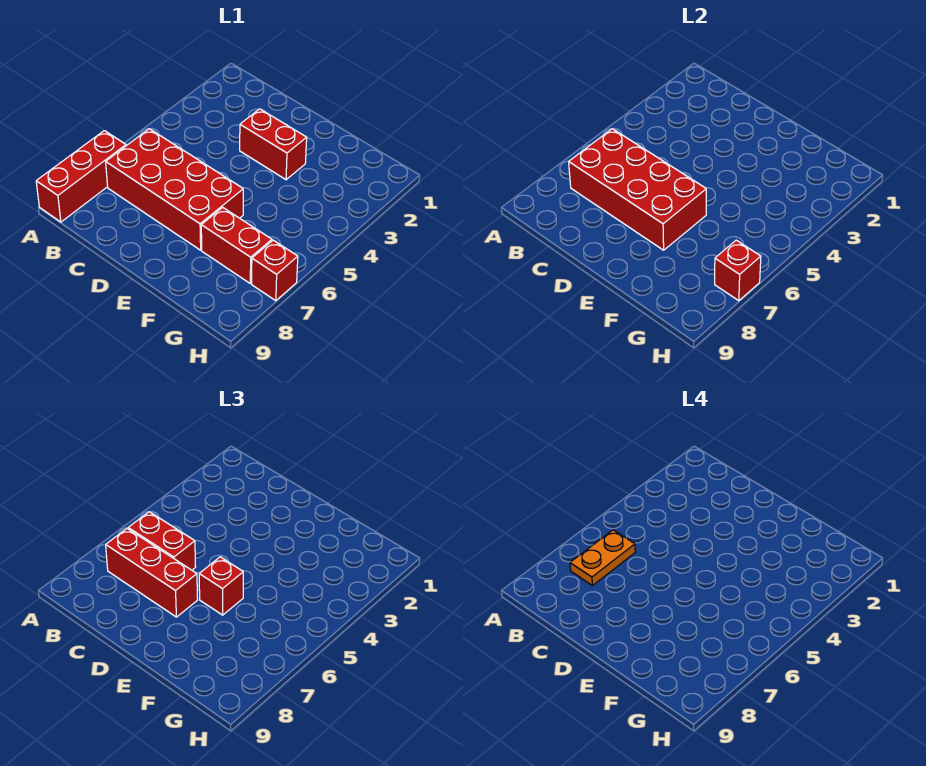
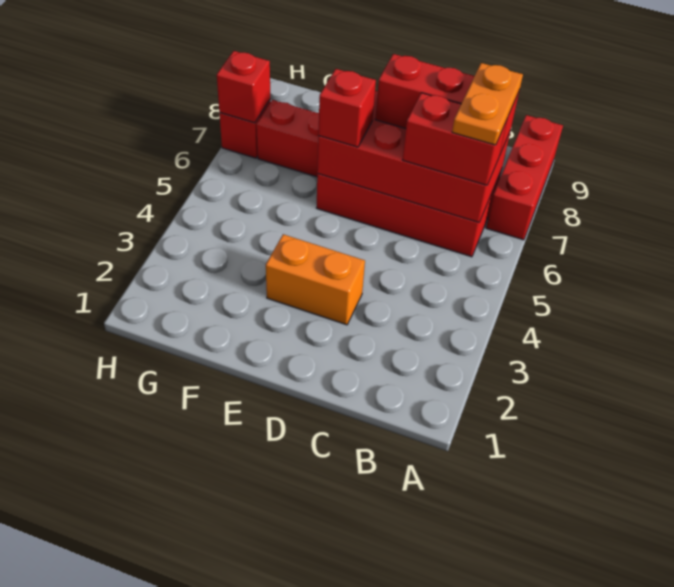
red 1x2 brick [240,109,307,180] -> orange 1x2 brick [266,234,365,325]

